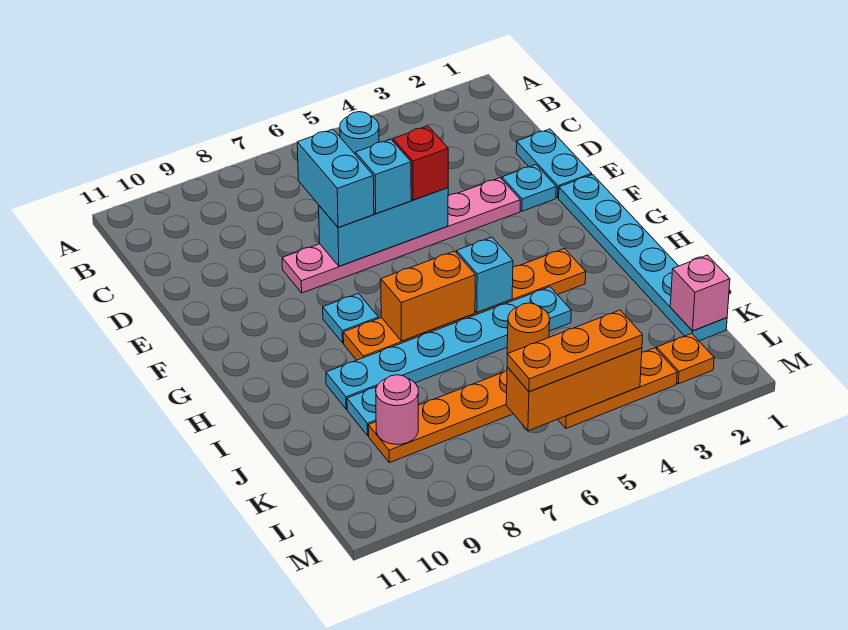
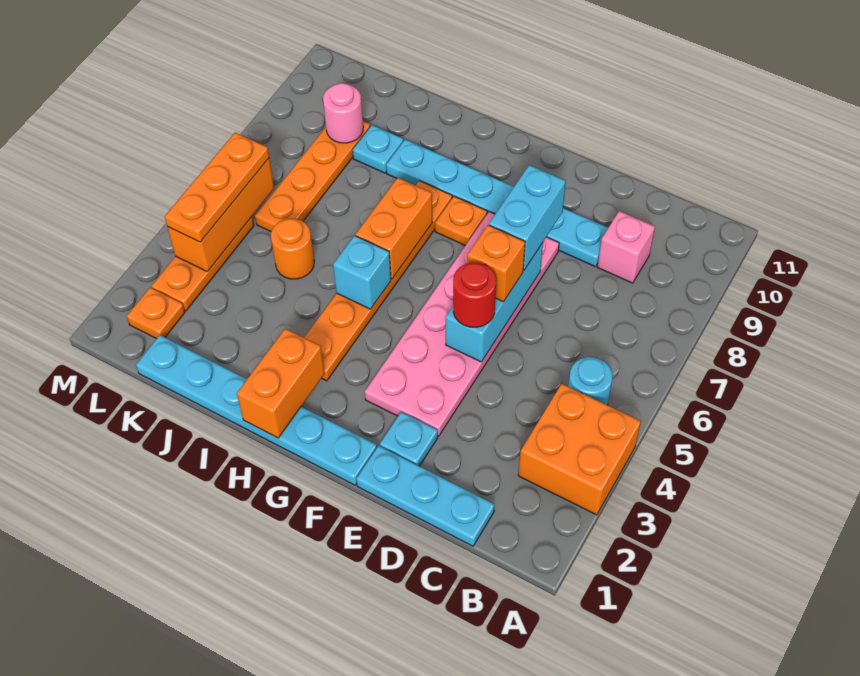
none -> orange 2x2 brick [518,384,641,515]
cyan 1x2 plate [516,129,592,198] -> cyan 1x3 plate [356,446,495,546]
cyan 1x2 brick [297,129,374,227] -> cyan 1x2 brick turned to [489,165,566,270]
pink 1x6 plate [282,178,520,293] -> pink 2x6 plate [365,212,559,436]
red 1x1 brick [393,126,448,200] -> red 1x1 round brick [453,262,496,327]
cyan 1x1 brick [355,139,411,214] -> orange 1x1 brick [467,225,525,302]
cyan 1x1 plate [323,293,379,343] -> orange 1x1 plate [435,196,487,246]
none -> orange 1x2 brick [237,329,325,438]
cyan 1x6 plate [326,287,571,409] -> cyan 1x6 plate turned to [386,139,608,267]
pink 1x1 brick [670,255,730,331] -> pink 1x1 brick moved to [598,211,655,283]

